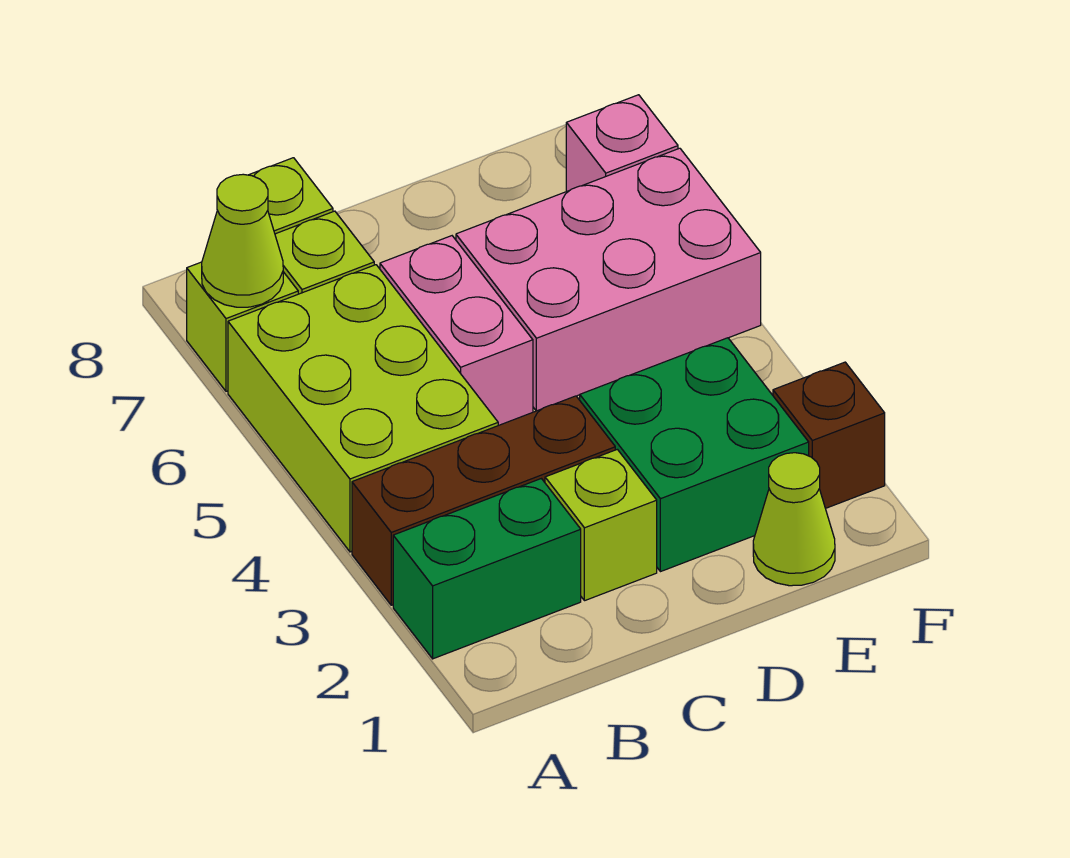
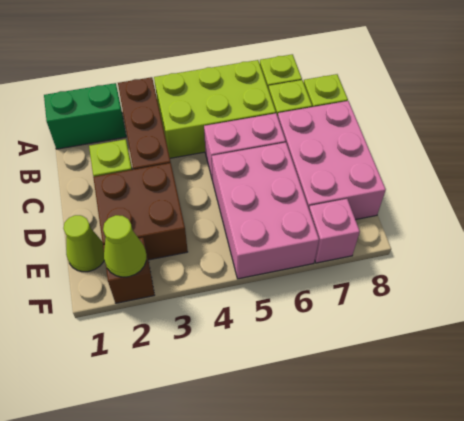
green 1x2 brick [393,479,581,659] -> green 1x2 brick turned to [44,83,126,149]
lime 1x1 cone [202,174,283,307] -> lime 1x1 cone moved to [103,215,146,277]
none -> pink 2x3 brick [278,101,386,220]
green 2x2 brick [580,338,809,572] -> brown 2x2 brick [93,163,188,260]

